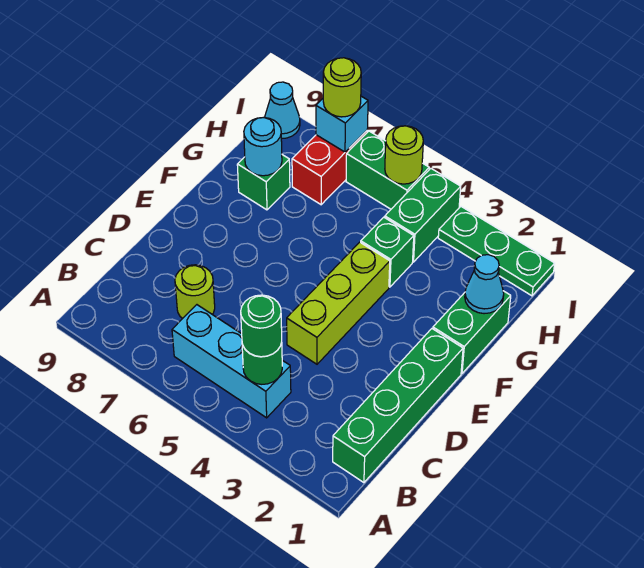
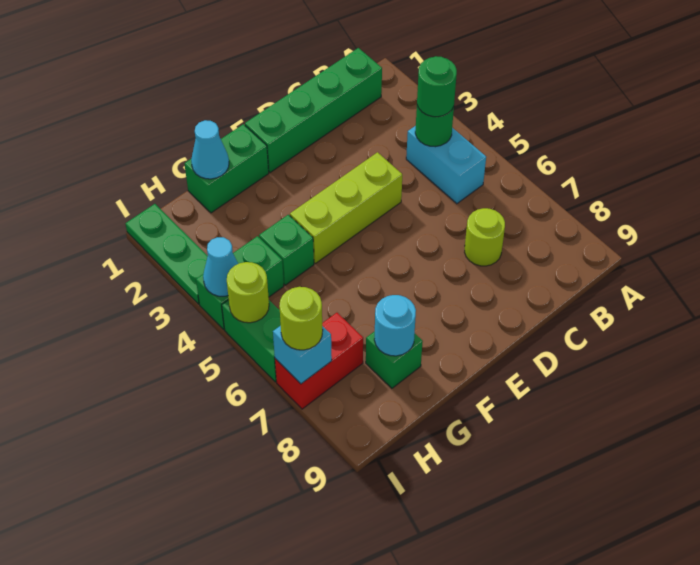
cyan 1x3 brick [172,305,291,418] -> cyan 1x2 brick [406,126,486,204]
cyan 1x1 cone [265,82,300,139] -> cyan 1x1 cone moved to [203,237,238,296]

